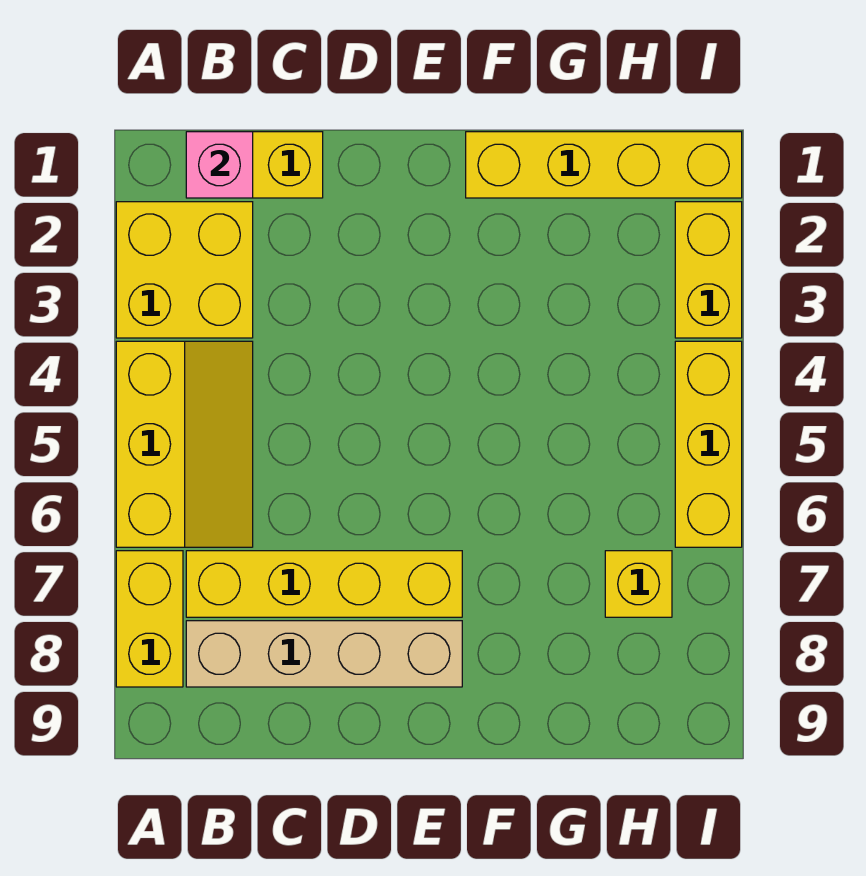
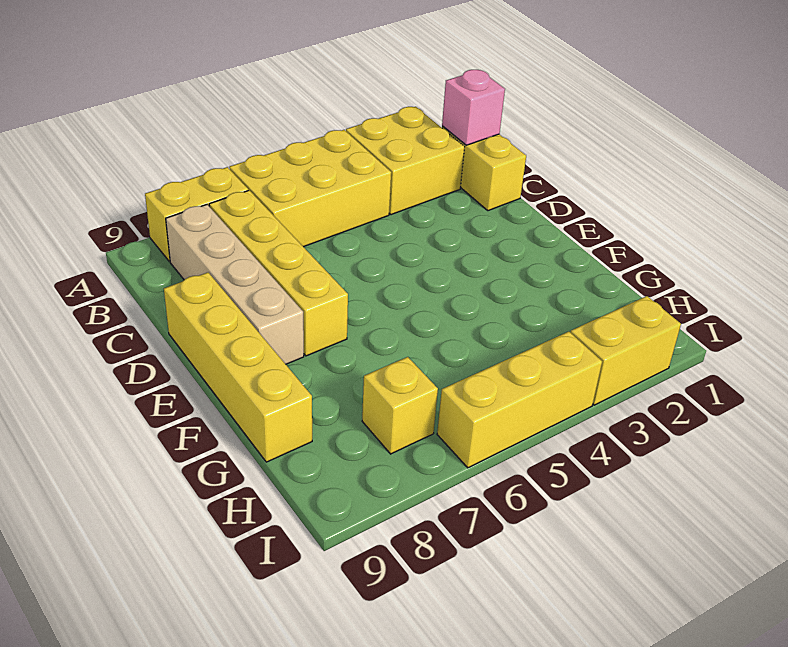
yellow 2x3 slope [116,341,253,547] -> yellow 2x3 brick [229,130,391,247]
yellow 1x4 brick [466,132,742,198] -> yellow 1x4 brick moved to [164,273,312,462]

